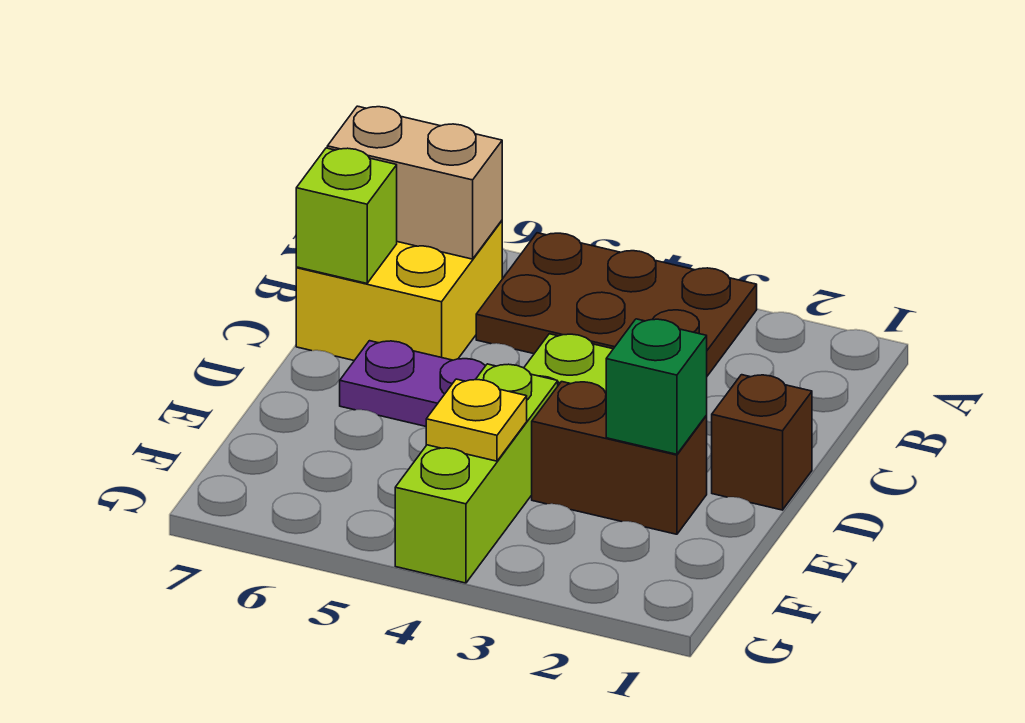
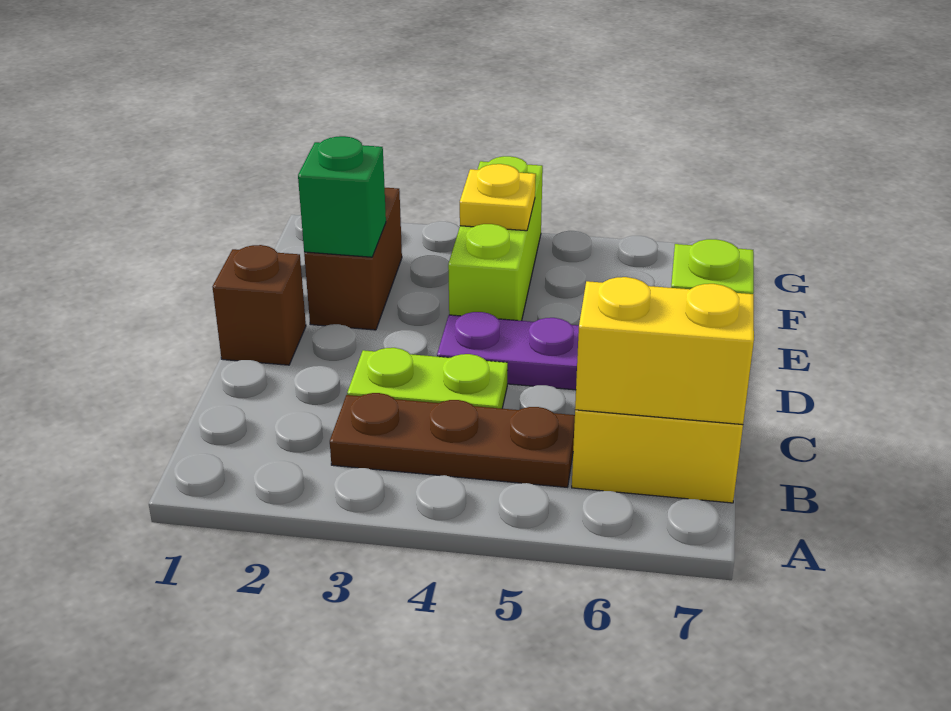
brown 2x3 plate [476,233,757,376] -> brown 1x3 plate [330,393,575,487]
tan 1x2 brick [327,106,502,259] -> yellow 1x2 brick [575,277,754,425]
brown 1x2 brick [532,382,707,534] -> brown 1x2 brick turned to [304,188,402,330]

